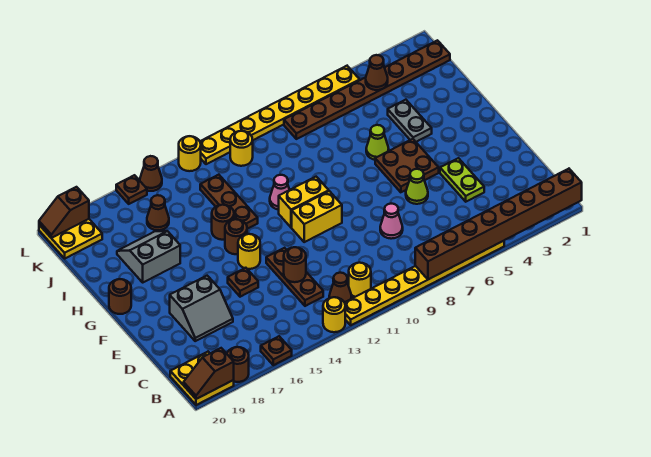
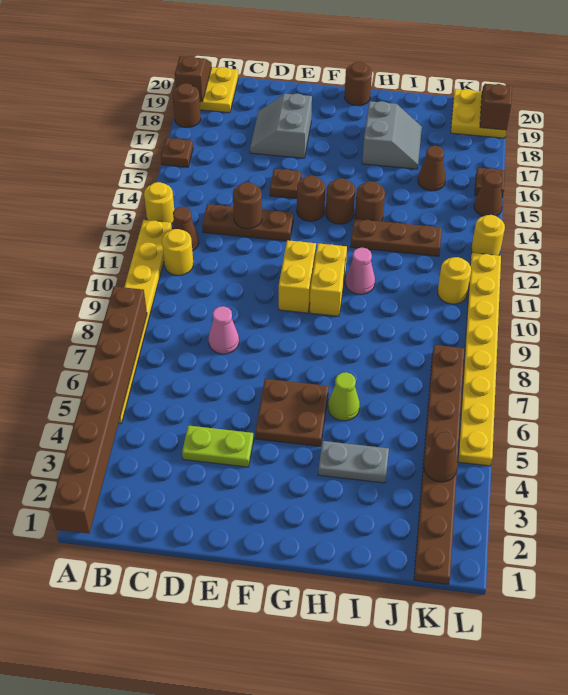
lime 1x1 cone [406,169,428,204] -> none
yellow 1x1 round brick [238,234,260,269] -> brown 1x1 round brick [297,176,325,221]

